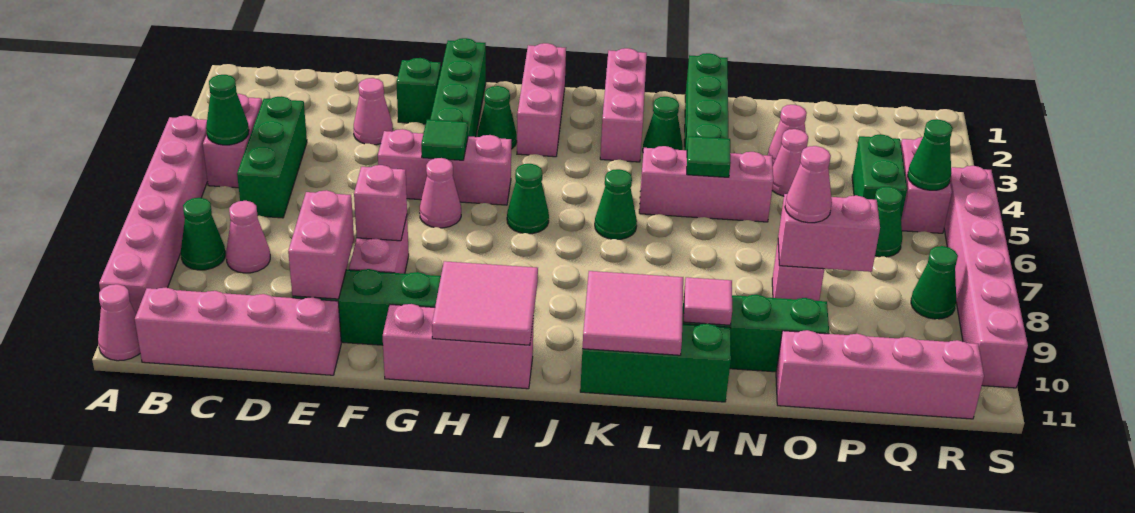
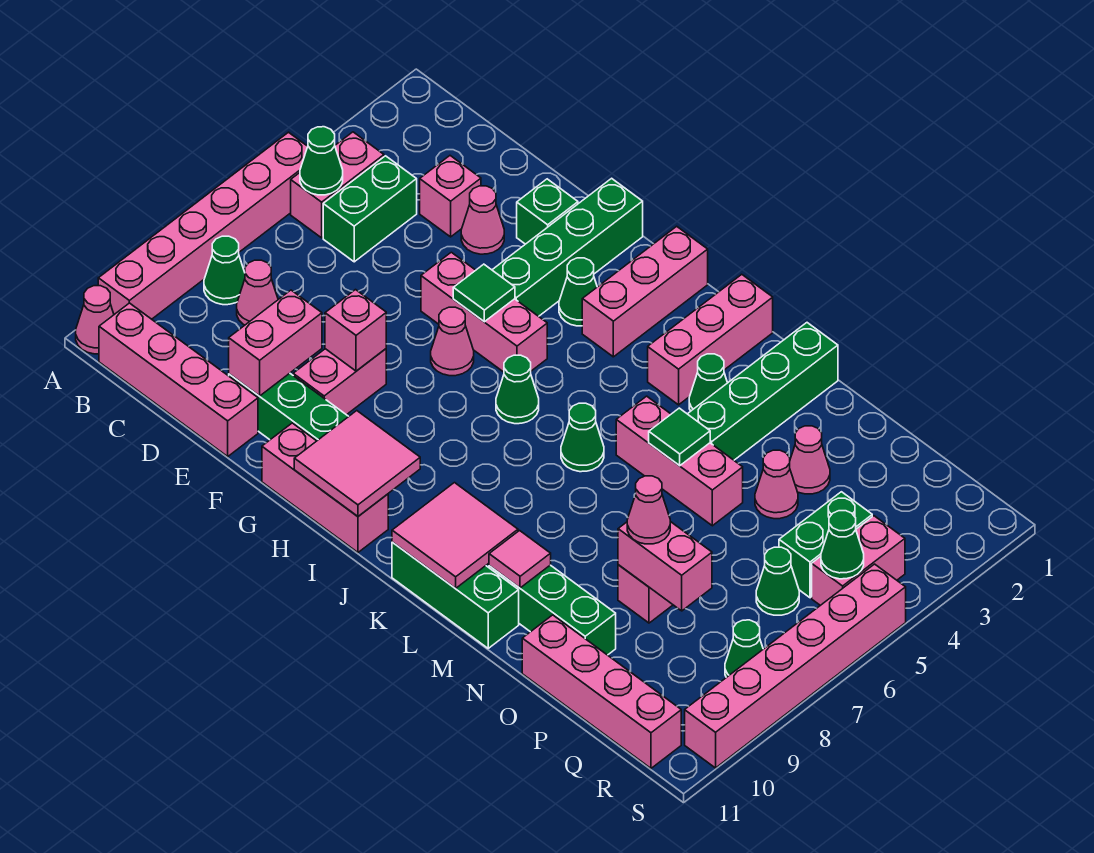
green 1x3 brick [237,96,307,218] -> green 1x2 brick [323,156,417,262]
none -> pink 1x1 brick [420,156,481,237]

